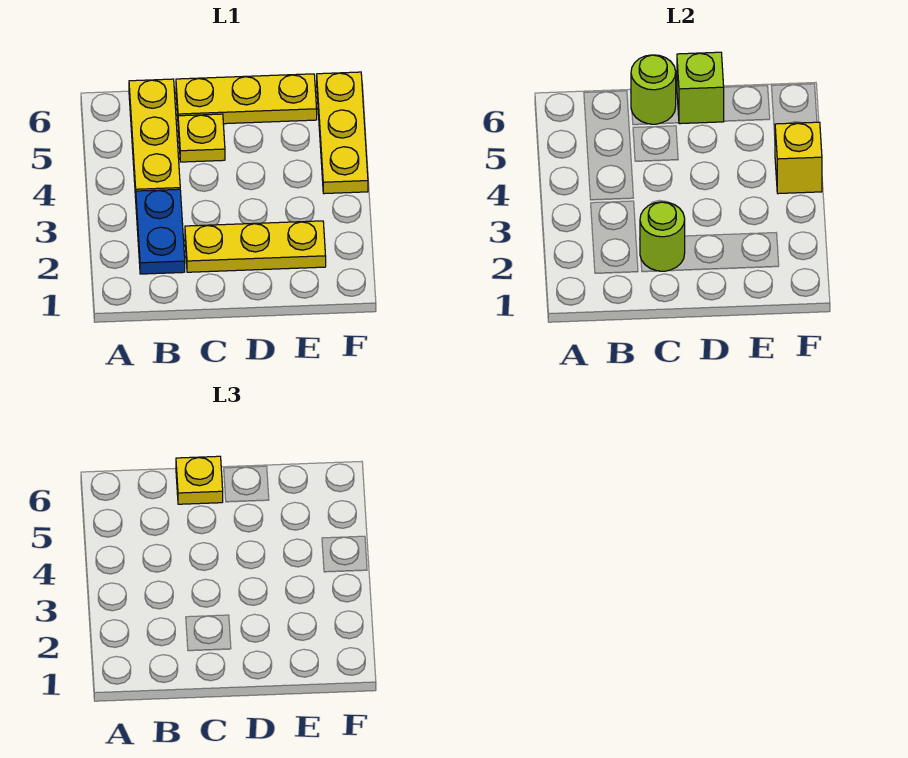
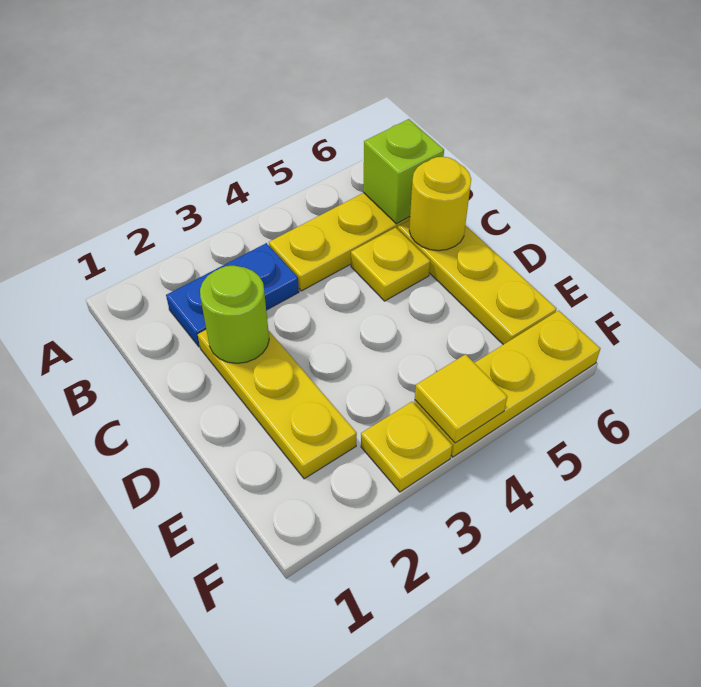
lime 1x1 round brick [631,55,676,124] -> yellow 1x1 round brick [409,157,471,251]
yellow 1x1 plate [176,456,223,504] -> yellow 1x1 plate moved to [361,402,452,492]
lime 1x1 brick [677,52,724,124] -> lime 1x1 brick moved to [363,119,444,224]
yellow 1x1 brick [775,122,822,194] -> yellow 1x1 tile [415,354,507,443]

